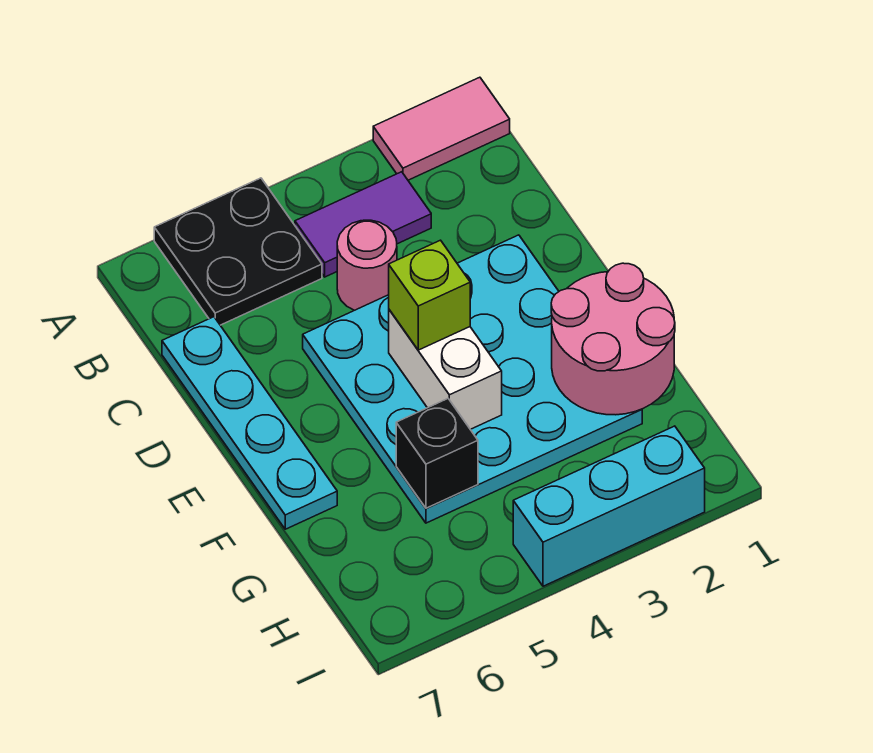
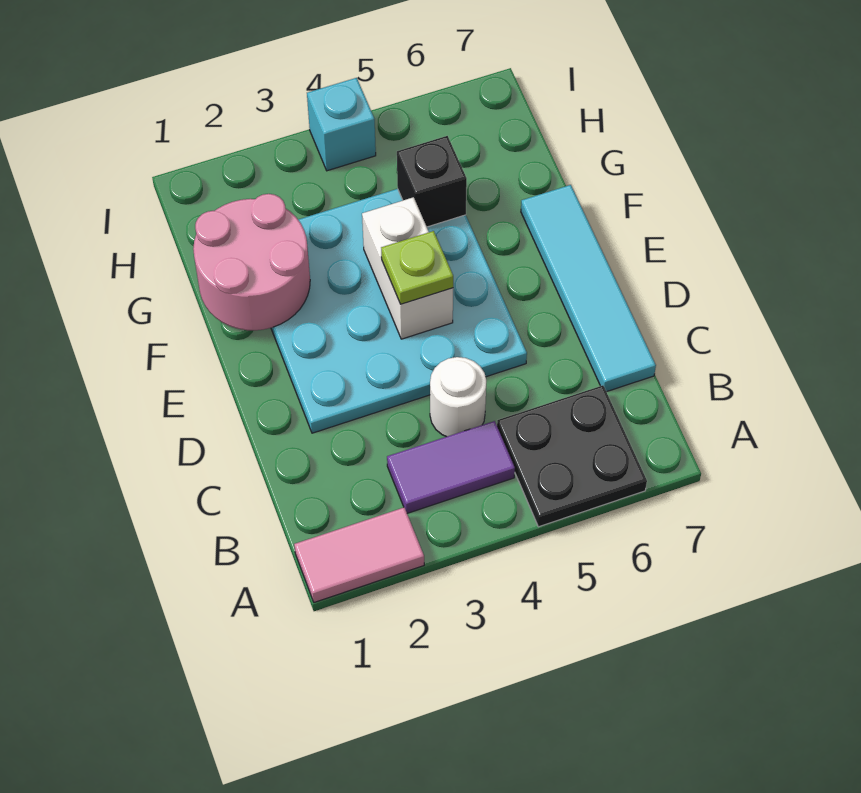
pink 1x1 round brick [337,220,397,310] -> white 1x1 round brick [430,357,486,437]
cyan 1x4 plate [162,317,337,529] -> cyan 1x4 tile [521,185,656,392]
lime 1x1 brick [389,240,470,350] -> lime 1x1 plate [381,231,453,304]
cyan 1x3 brick [513,426,705,586] -> cyan 1x1 brick [307,78,376,171]

